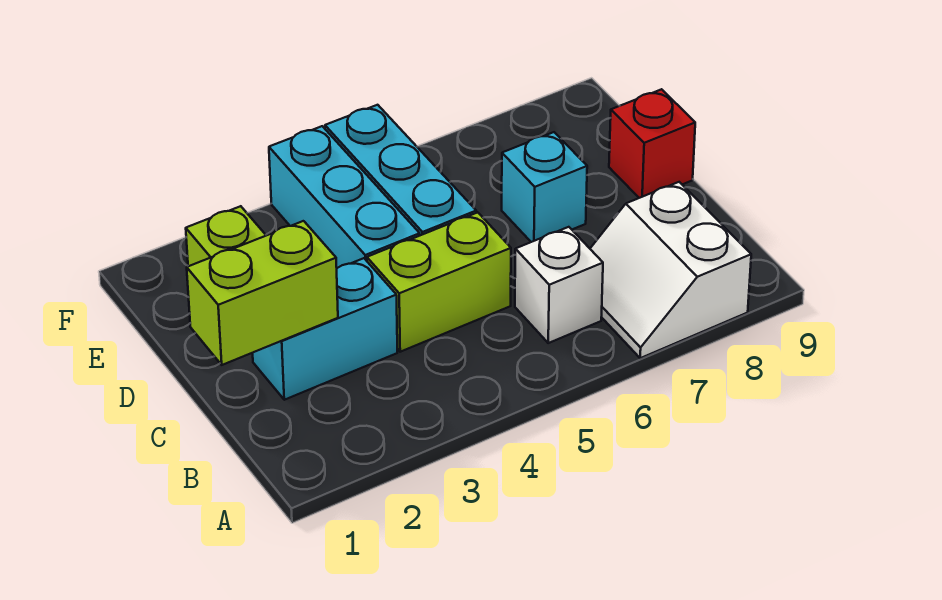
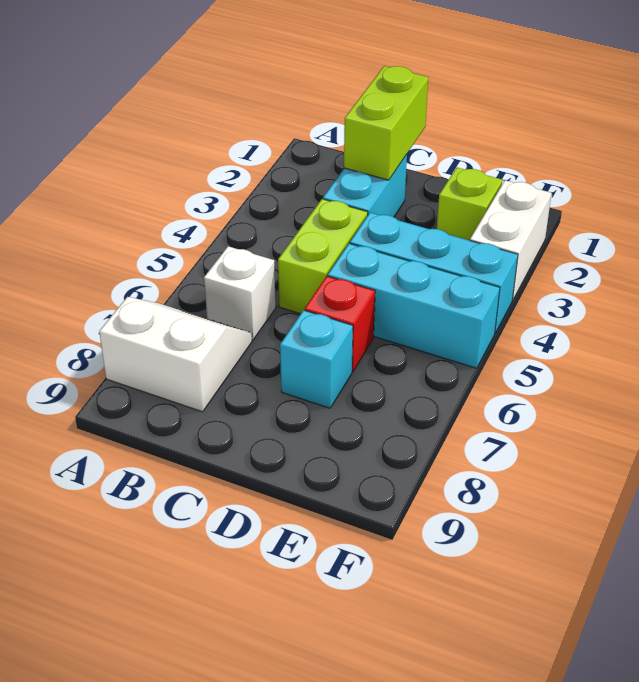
red 1x1 brick [609,89,695,198] -> red 1x1 brick moved to [305,276,375,372]
none -> white 1x2 brick [470,180,552,300]

